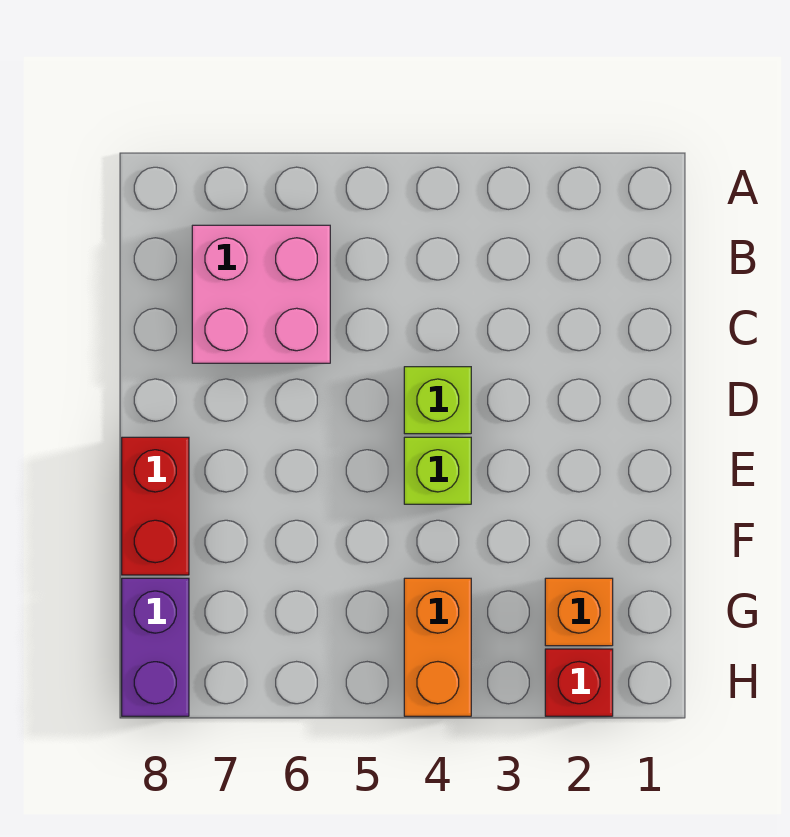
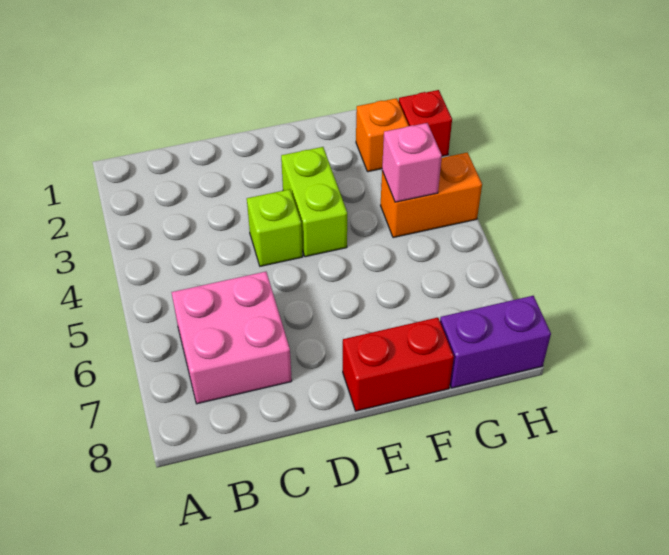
lime 1x1 brick [404,437,471,504] -> lime 1x2 brick [281,147,347,257]
none -> pink 1x1 brick [382,123,442,202]

